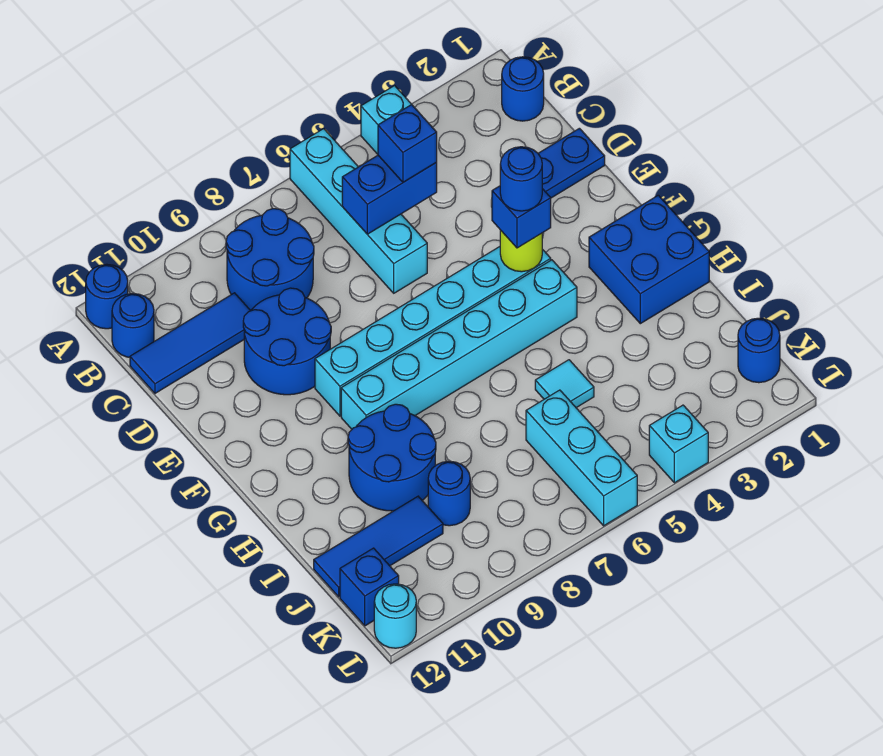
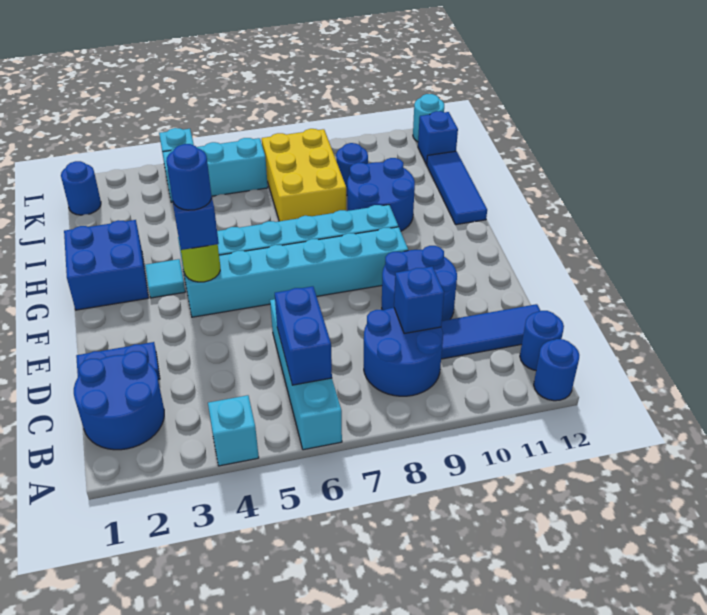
blue 1x1 round brick [502,57,544,121] -> blue 2x2 round brick [74,351,164,450]
blue 1x2 brick [342,155,437,234] -> blue 1x2 brick turned to [275,286,332,385]
blue 1x1 brick [378,105,437,182] -> blue 1x1 brick moved to [394,266,444,334]
cyan 1x1 tile [535,360,594,408] -> cyan 1x1 tile moved to [145,259,185,298]
none -> yellow 2x3 brick [262,129,346,221]
cyan 1x3 brick [526,390,637,526] -> cyan 1x3 brick turned to [163,138,268,202]
blue 1x3 tile [314,496,443,597] -> blue 1x3 tile turned to [427,151,487,225]

